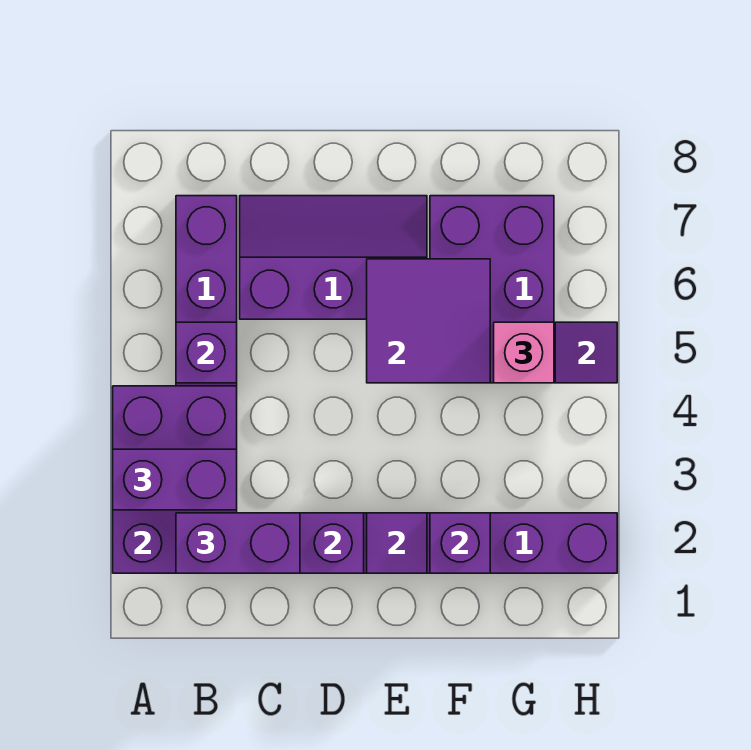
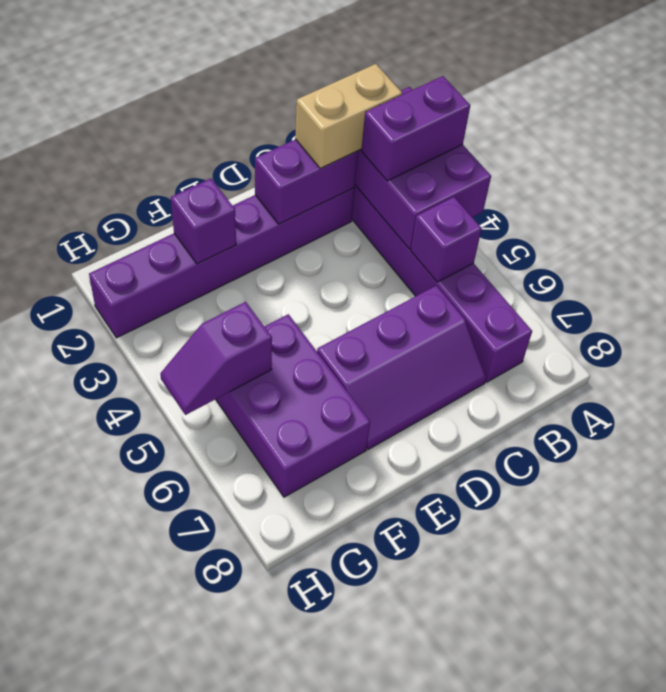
purple 1x2 brick [176,513,300,573] -> tan 1x2 brick [295,64,402,168]
purple 1x1 tile [367,513,427,573] -> none
purple 2x2 tile [367,259,490,383] -> none
pink 1x1 brick [494,322,554,383] -> none

